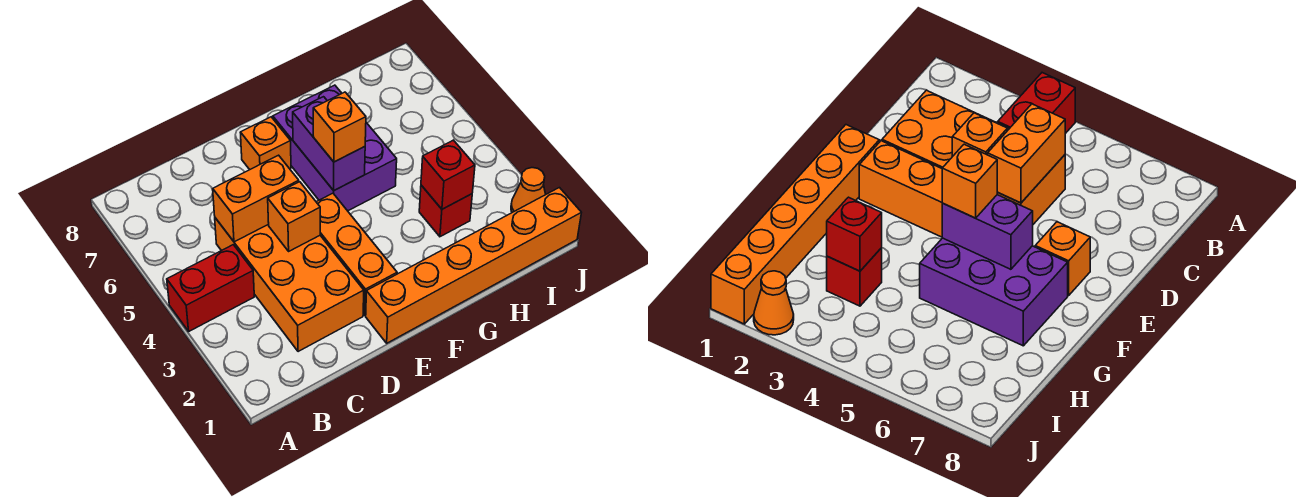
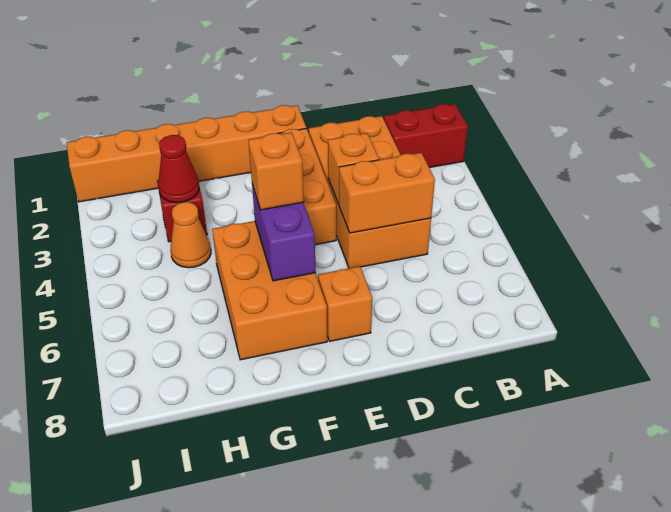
red 1x2 brick [167,245,254,331] -> red 1x2 brick moved to [384,104,468,168]
purple 2x3 brick [273,85,397,211] -> orange 2x3 brick [212,221,327,360]
red 1x1 brick [421,140,475,209] -> red 1x1 cone [158,135,199,203]
orange 1x1 cone [511,168,546,212] -> orange 1x1 cone moved to [170,202,211,268]

